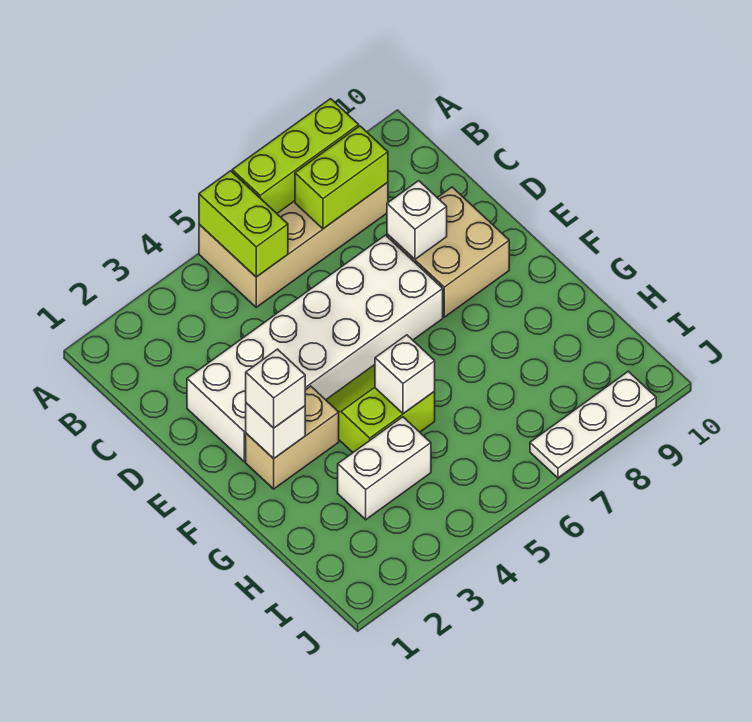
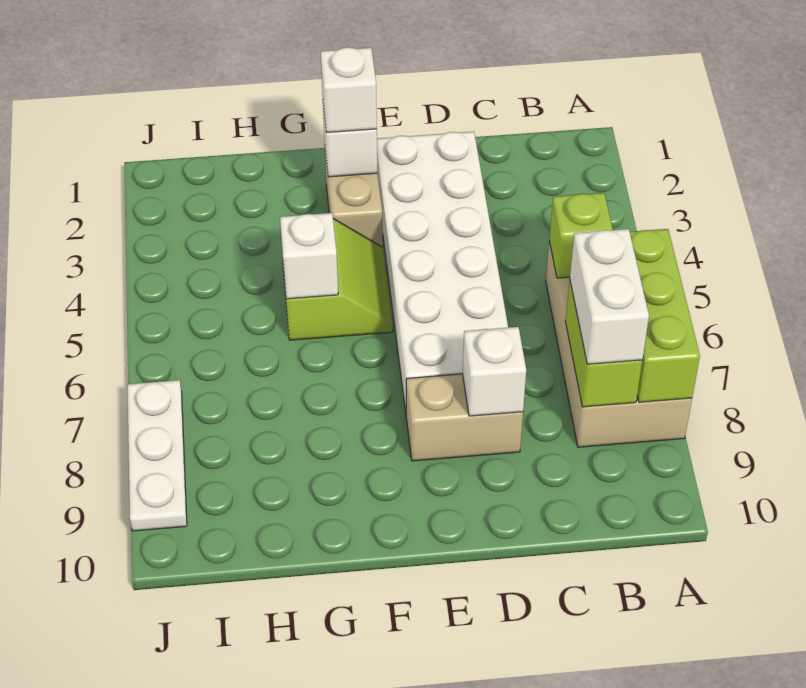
lime 1x2 brick [199,171,288,277] -> lime 1x1 brick [549,193,613,278]
tan 2x2 brick [387,187,509,317] -> tan 1x2 brick [406,374,523,461]
white 1x2 brick [338,417,431,520] -> white 1x2 brick moved to [570,229,649,364]

